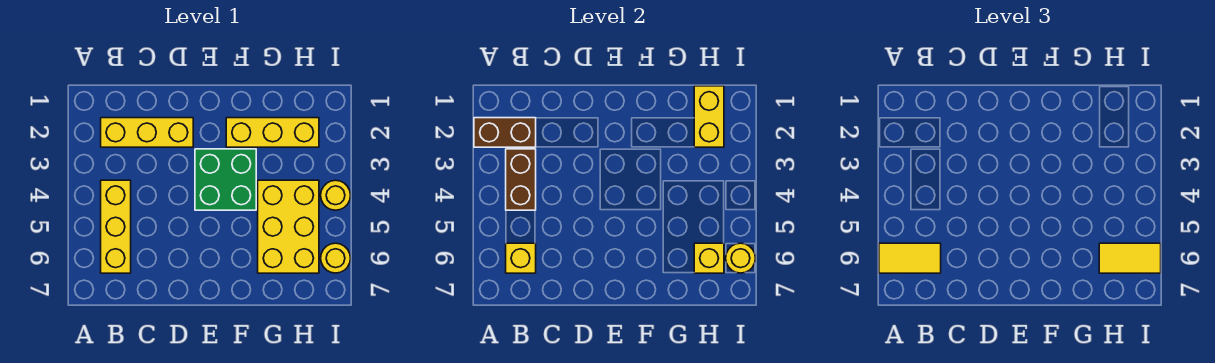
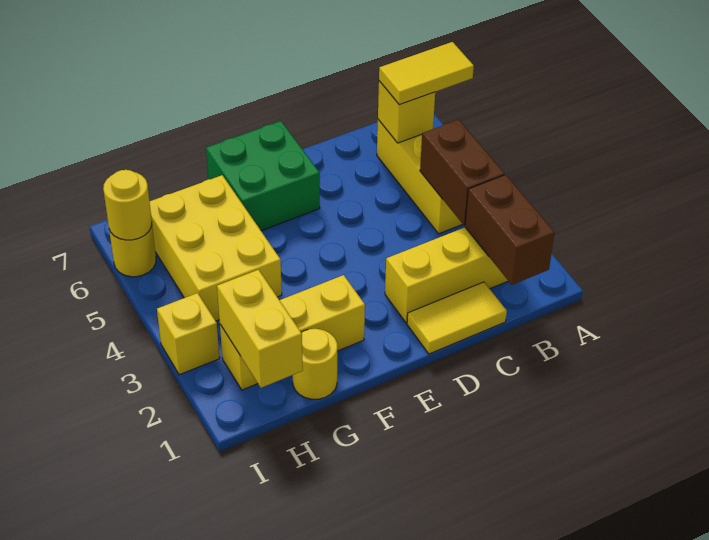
brown 1x2 brick [474,118,536,147] -> brown 1x2 brick turned to [465,175,554,285]
green 2x2 brick [195,149,256,210] -> green 2x2 brick moved to [206,121,320,231]
yellow 1x1 brick [694,243,724,273] -> yellow 1x1 brick moved to [157,293,220,375]
yellow 1x2 tile [1099,243,1161,273] -> yellow 1x2 tile moved to [407,282,507,354]
yellow 1x1 round brick [321,180,351,210] -> yellow 1x1 round brick moved to [293,329,337,399]

